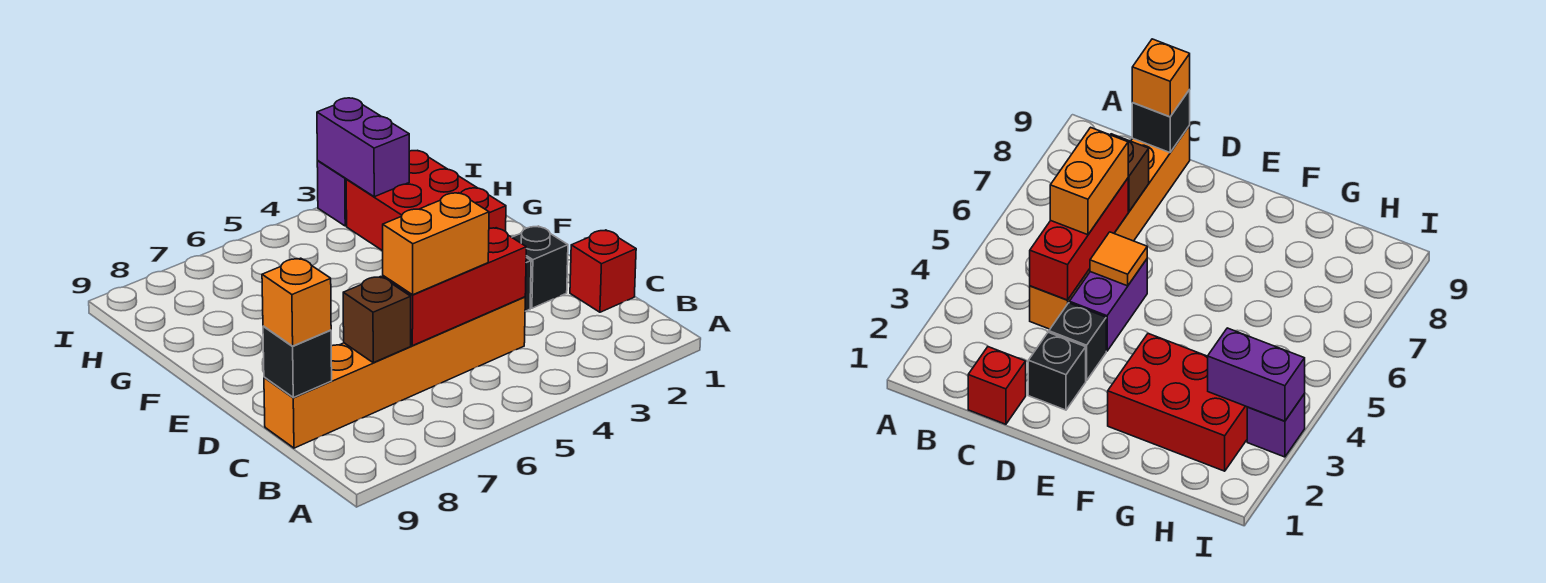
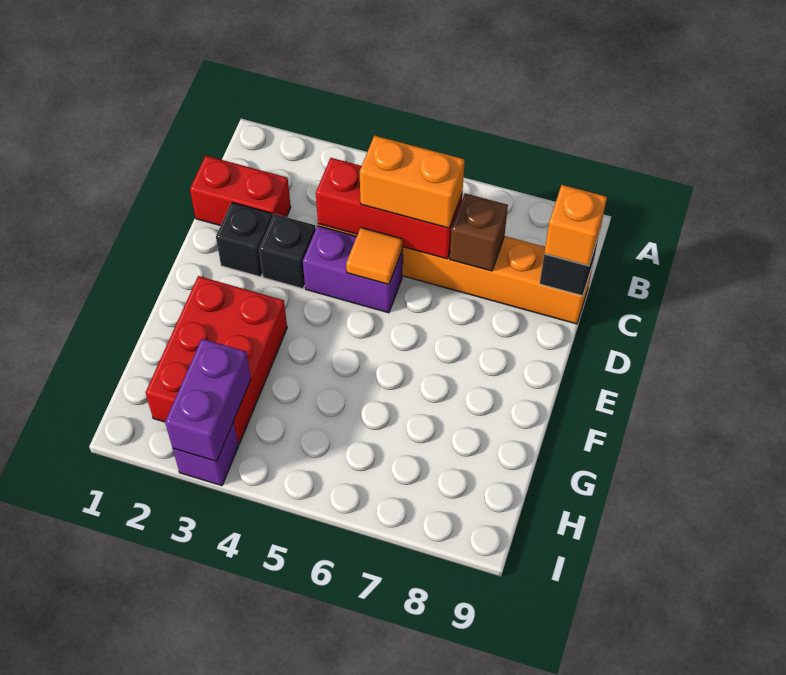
red 1x1 brick [570,230,636,312] -> red 1x2 brick [190,156,291,226]

